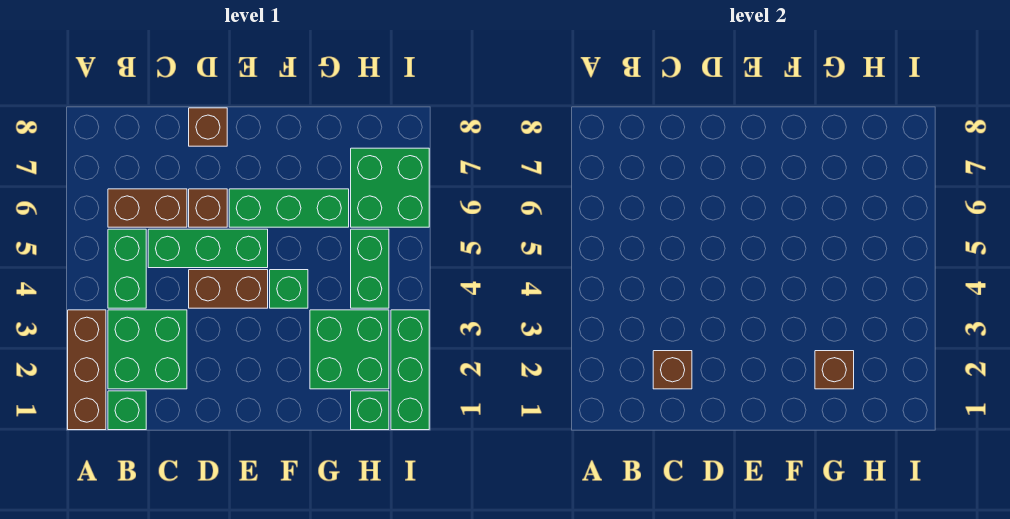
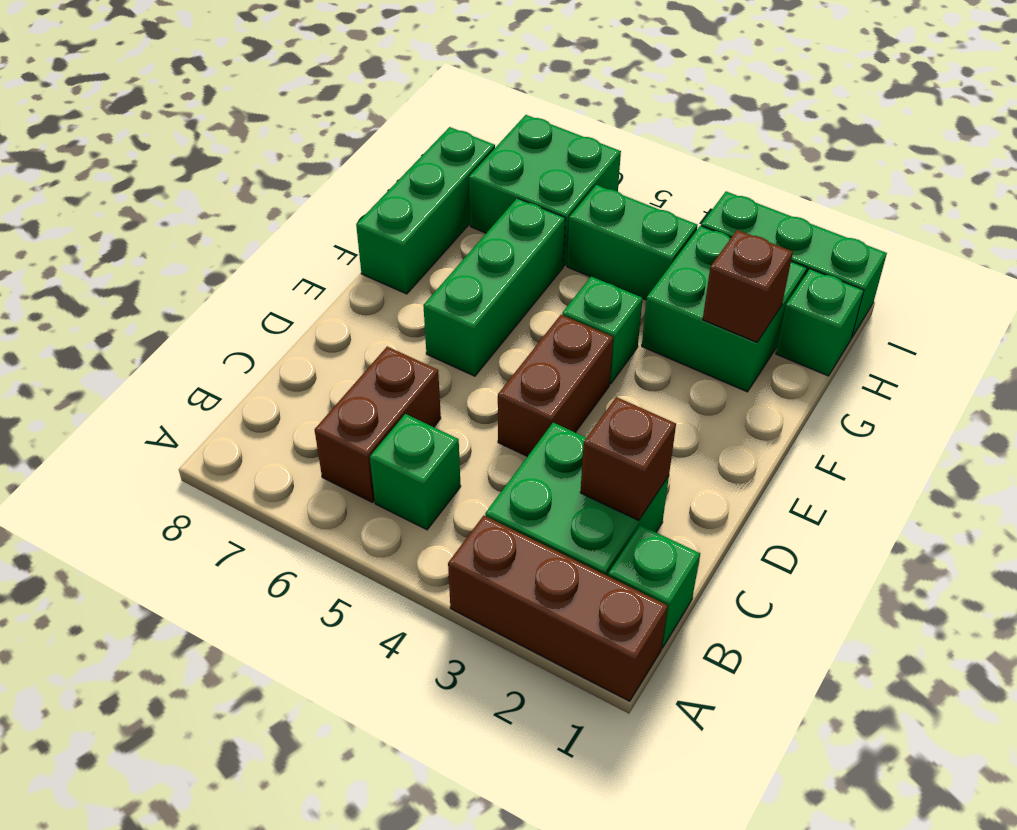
green 1x2 brick [108,229,146,308] -> green 1x1 brick [370,414,461,530]
green 1x3 brick [148,229,268,268] -> green 1x3 brick moved to [356,127,495,294]
brown 1x1 brick [189,189,227,227] -> none
brown 1x1 brick [189,108,227,146] -> none

